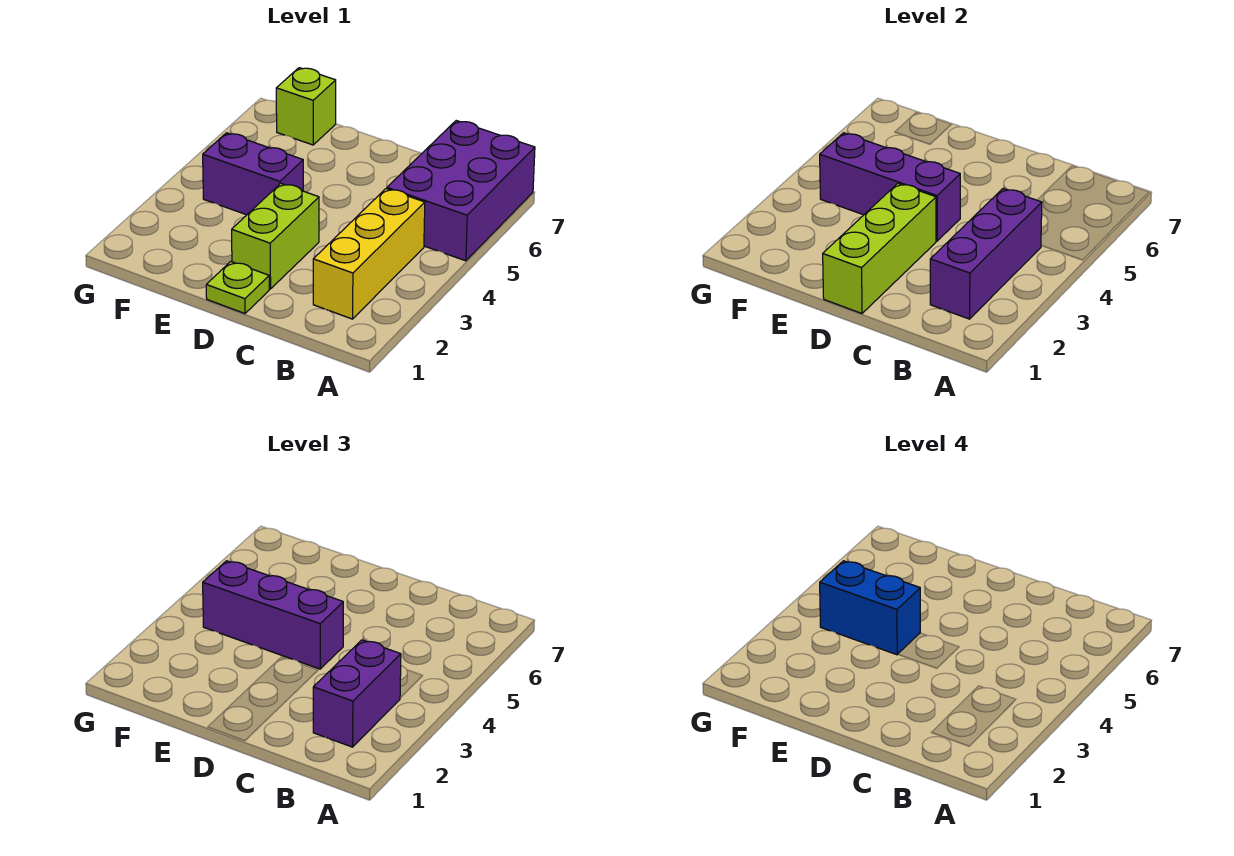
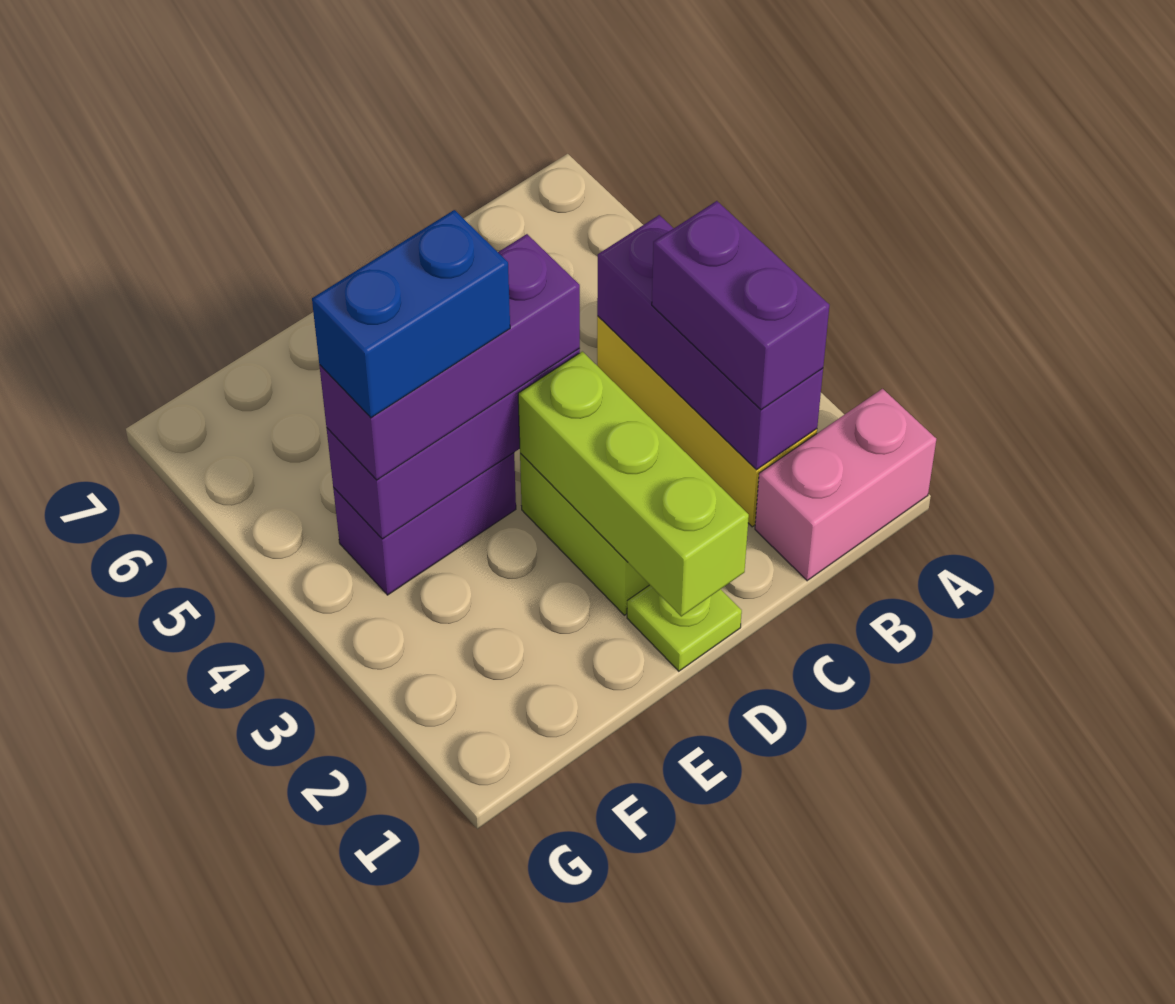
none -> pink 1x2 brick [755,389,936,581]
purple 2x3 brick [387,121,535,261] -> none
lime 1x1 brick [276,68,336,145] -> none

